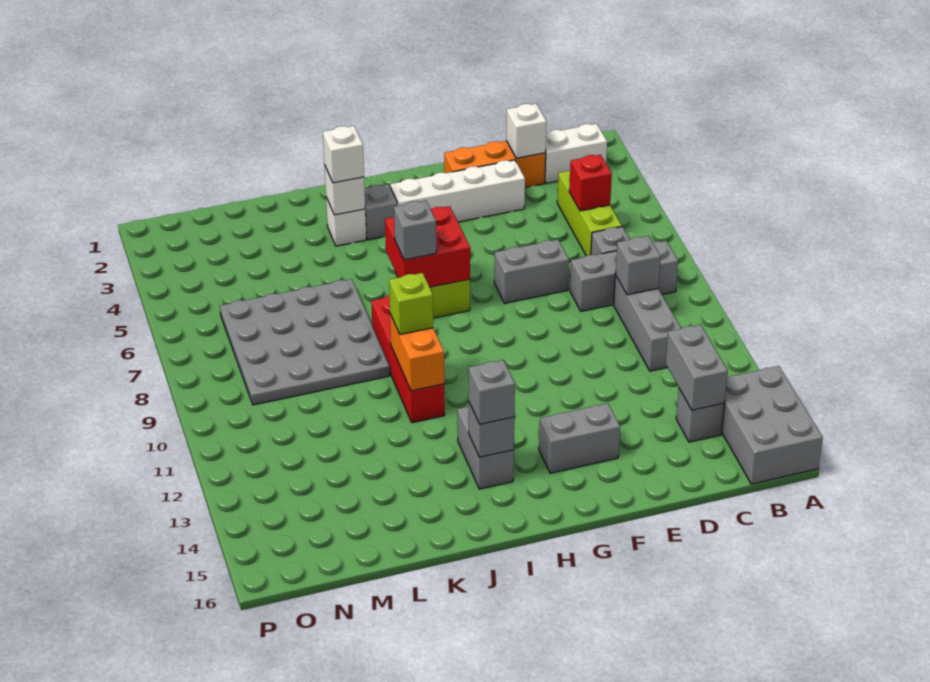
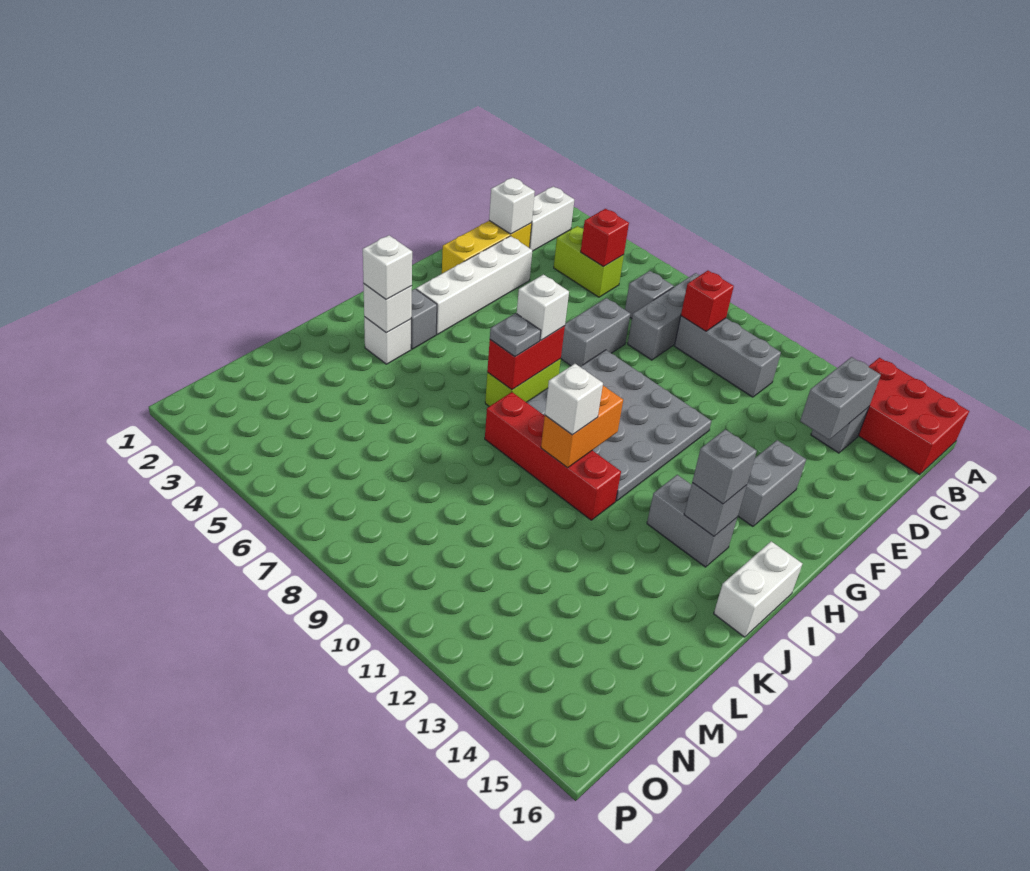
grey 2x3 brick [722,366,823,484] -> red 2x3 brick [858,358,969,475]
lime 1x3 brick [557,171,622,256] -> lime 1x2 brick [554,226,624,297]
grey 1x1 brick [615,236,661,295] -> red 1x1 brick [681,271,734,331]
grey 1x2 brick [666,325,728,410] -> grey 1x2 brick turned to [800,357,881,440]
orange 1x3 brick [444,141,546,188] -> yellow 1x3 brick [442,221,532,273]
red 2x2 brick [385,206,470,287] -> red 1x2 brick [487,326,565,390]
none -> white 1x1 brick [517,275,569,340]
grey 1x1 brick [394,201,436,260] -> grey 1x1 plate [490,313,541,357]
none -> white 1x2 brick [714,541,802,637]
orange 1x2 brick [390,314,444,391] -> orange 1x2 brick turned to [541,386,623,468]
lime 1x1 brick [389,273,433,334] -> white 1x1 brick [545,364,603,435]
grey 4x4 plate [220,279,390,405] -> grey 4x4 plate moved to [526,350,711,501]

